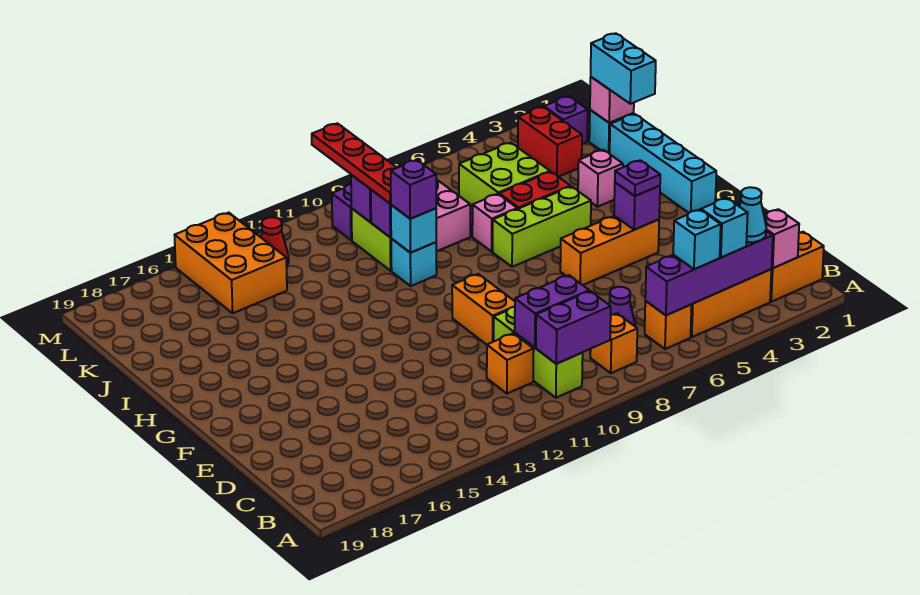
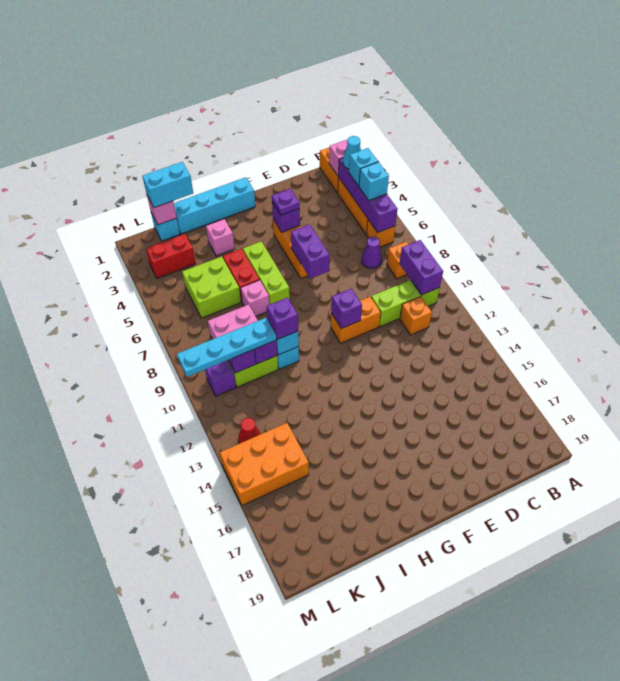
purple 1x2 brick [515,275,589,347] -> purple 1x2 brick moved to [291,224,330,278]
red 1x4 plate [312,123,397,204] -> cyan 1x4 plate [177,318,276,377]
purple 1x1 brick [544,96,588,144] -> purple 1x1 brick moved to [331,289,362,329]

